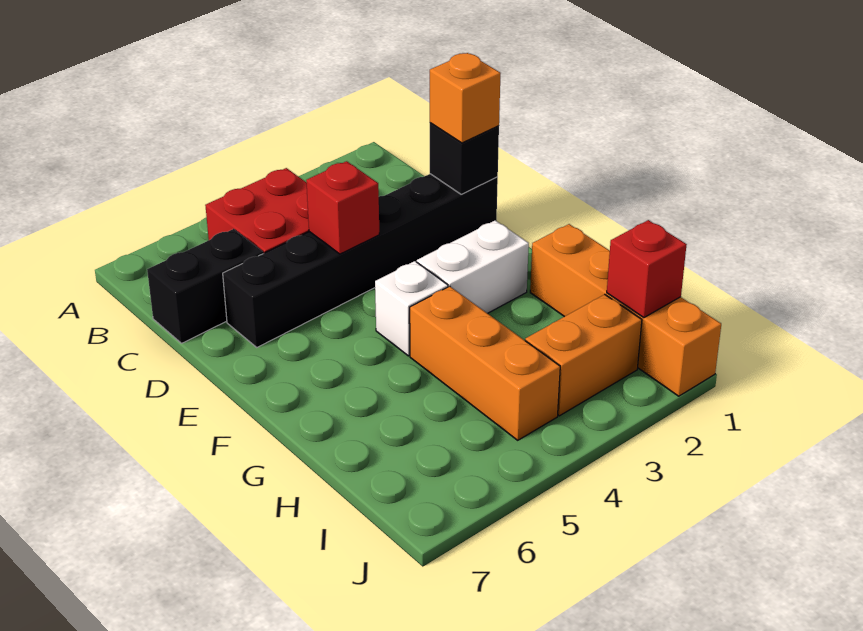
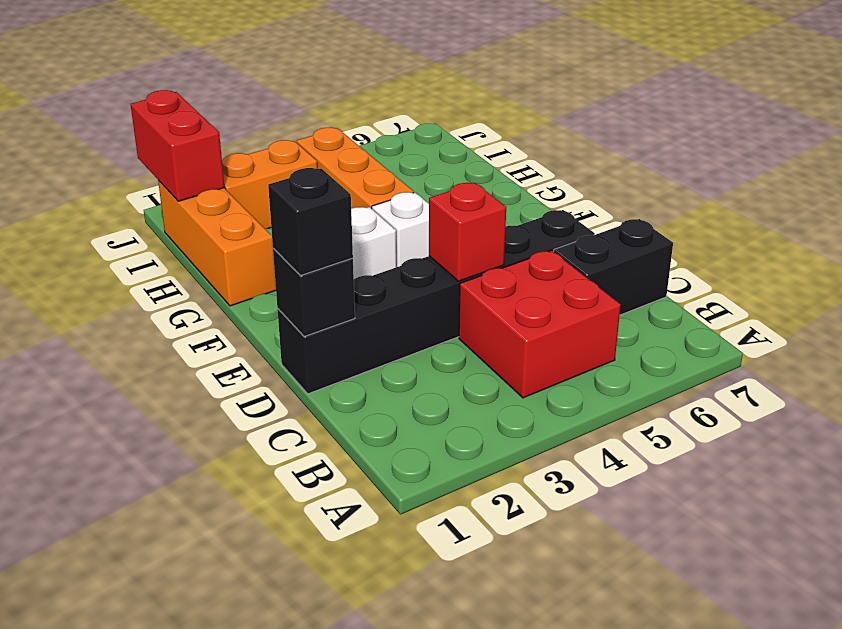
orange 1x1 brick [430,53,500,143] -> black 1x1 brick [268,168,353,276]
orange 1x4 brick [530,224,721,396] -> orange 1x3 brick [158,180,276,306]
red 1x1 brick [607,220,687,318] -> red 1x2 brick [131,90,224,201]

